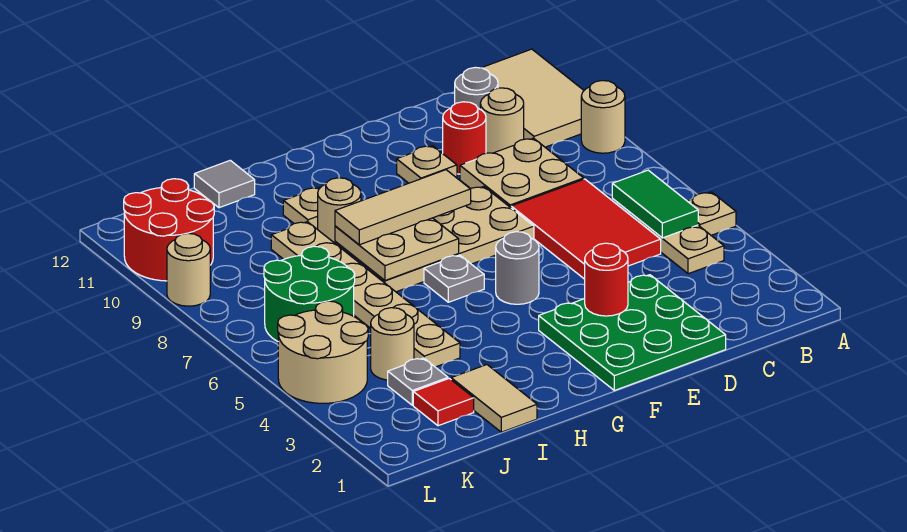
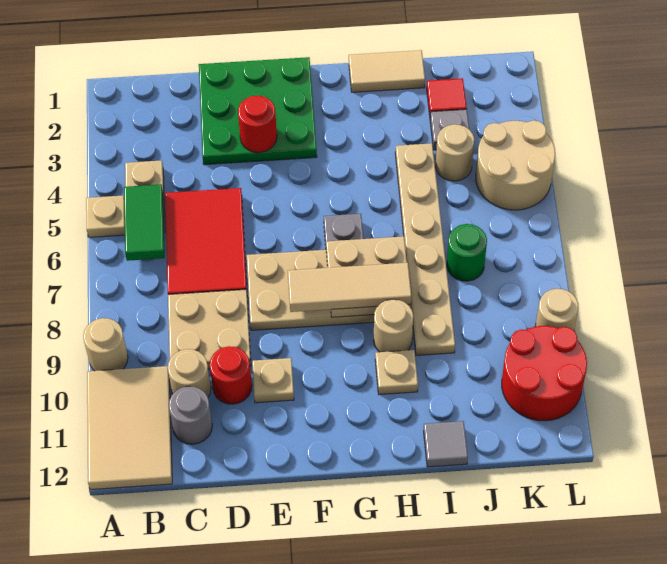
grey 1x1 round brick [496,232,539,304] -> none
tan 1x2 tile [451,365,537,432] -> tan 1x2 tile turned to [349,50,425,92]
green 2x2 round brick [264,246,355,341] -> green 1x1 round brick [447,224,487,281]

